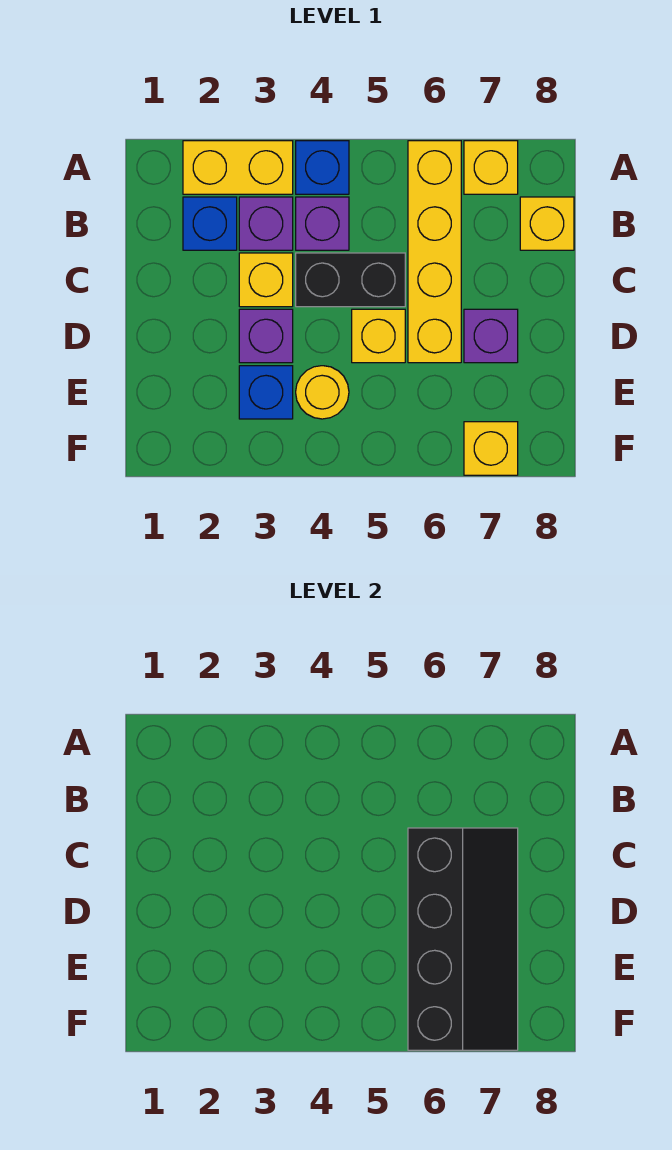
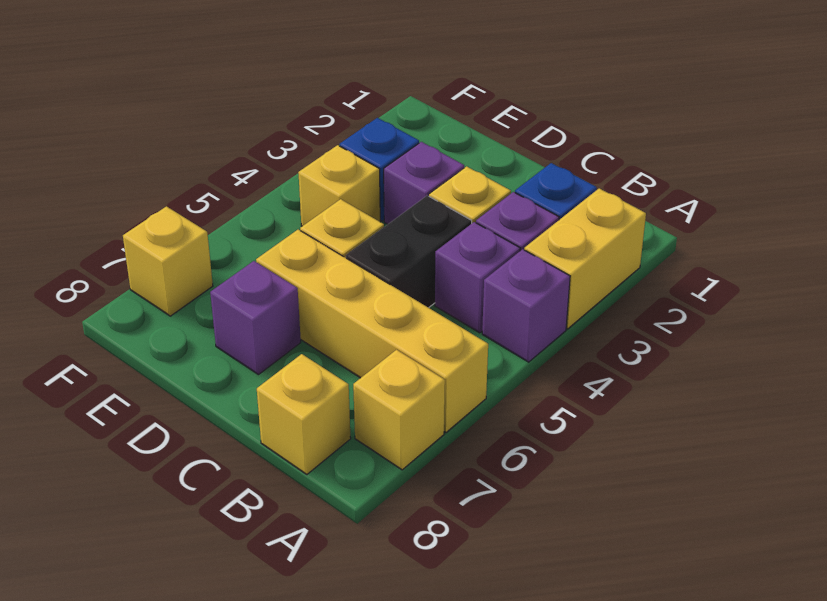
blue 1x1 brick [296,141,349,194] -> purple 1x1 brick [482,249,570,362]
black 2x4 slope [408,828,518,1050] -> none
yellow 1x1 round brick [296,366,349,419] -> yellow 1x1 brick [298,145,380,226]

